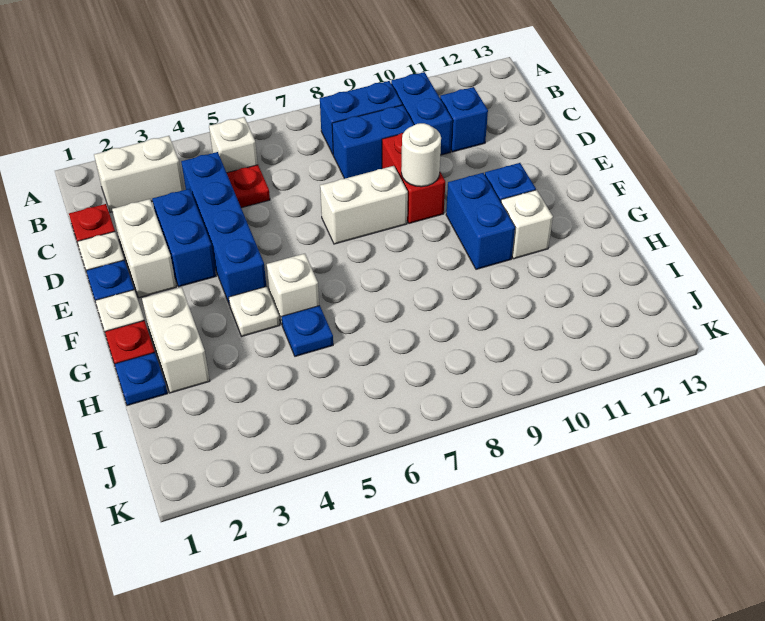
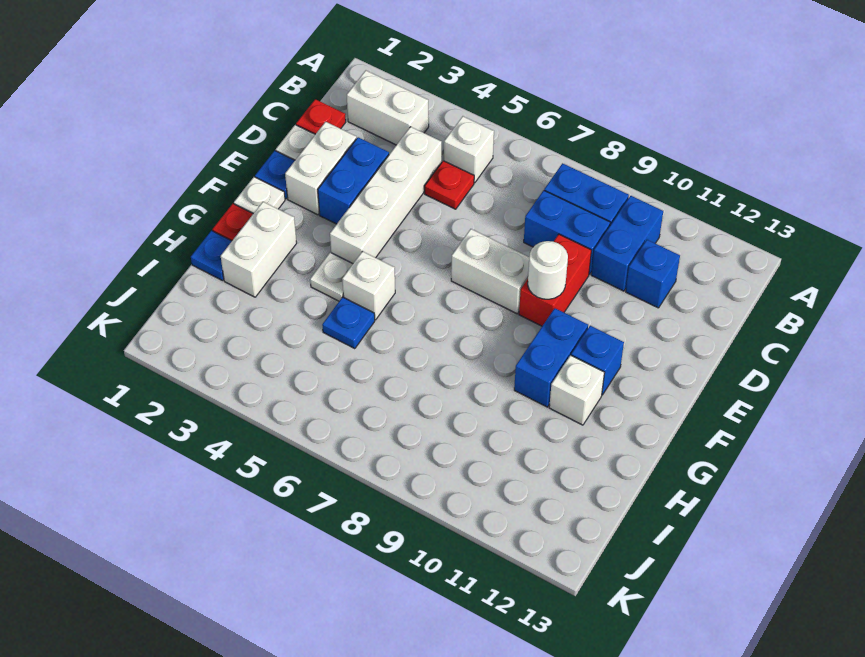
blue 1x4 brick [181,152,266,305] -> white 1x4 brick [330,127,442,263]

